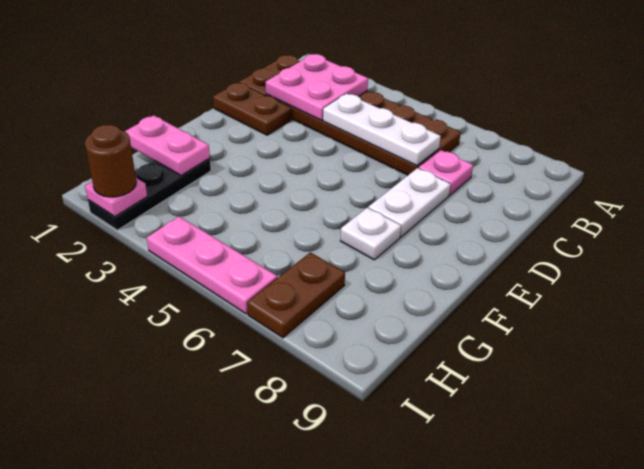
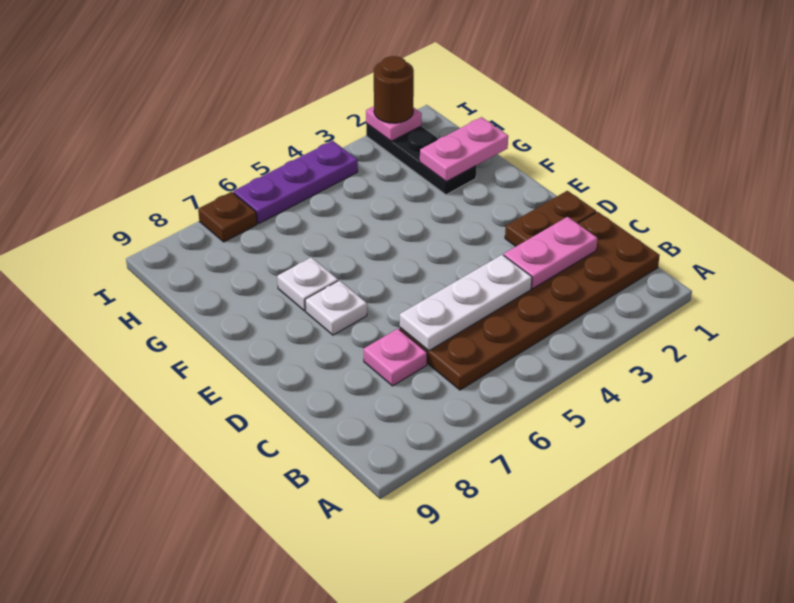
pink 2x2 plate [266,54,368,120] -> pink 1x2 plate [504,217,597,289]
white 1x2 plate [368,168,451,237] -> white 1x1 plate [305,280,367,335]
brown 1x2 plate [247,252,345,338] -> brown 1x1 plate [198,192,257,242]
pink 1x3 plate [147,216,277,314] -> purple 1x3 plate [233,141,358,224]

